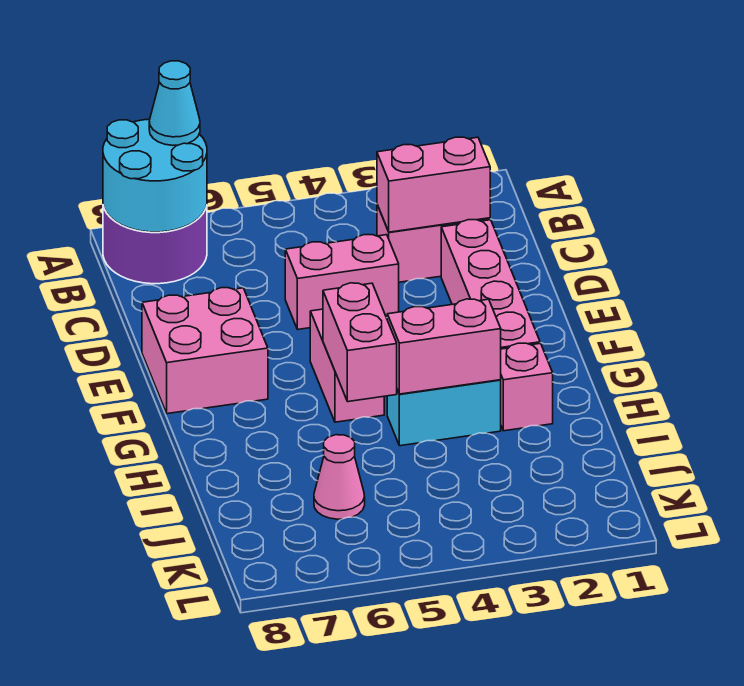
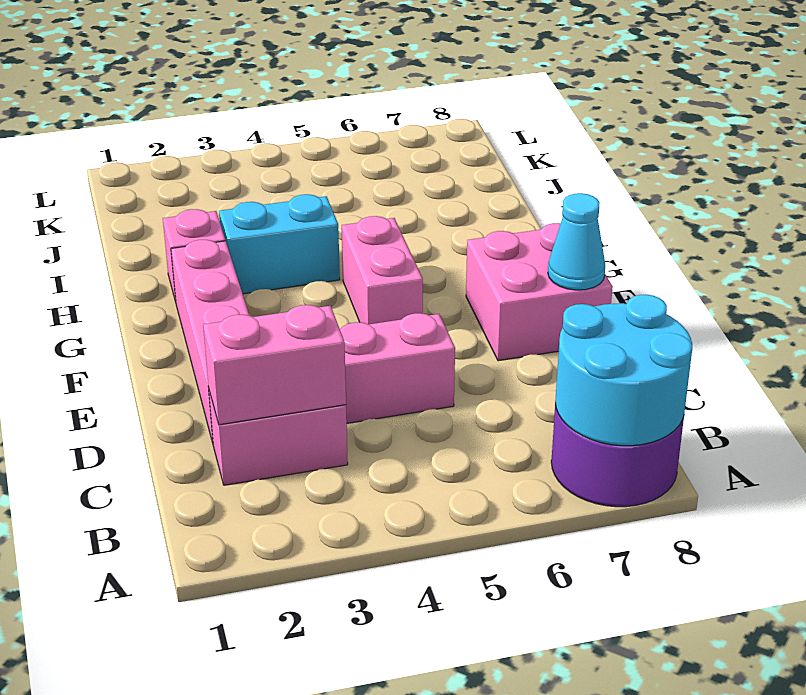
cyan 1x1 cone [149,61,200,145] -> cyan 1x1 cone moved to [548,193,605,290]
pink 1x2 brick [323,283,397,402] -> none
pink 1x2 brick [387,299,501,394] -> none
pink 1x1 cone [314,435,365,519] -> none

